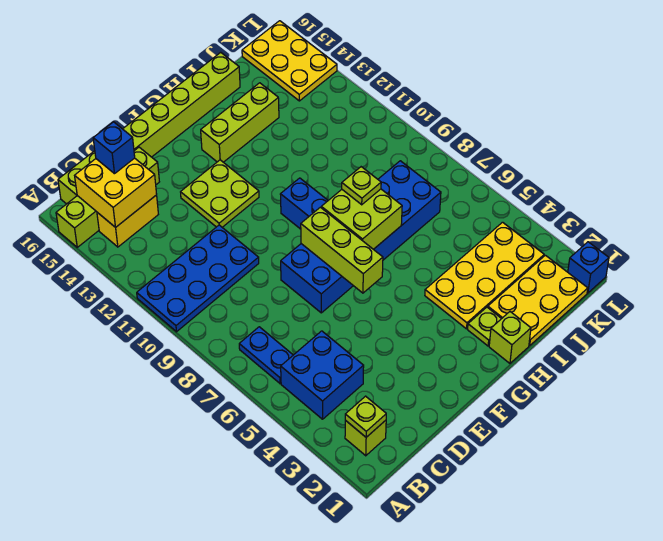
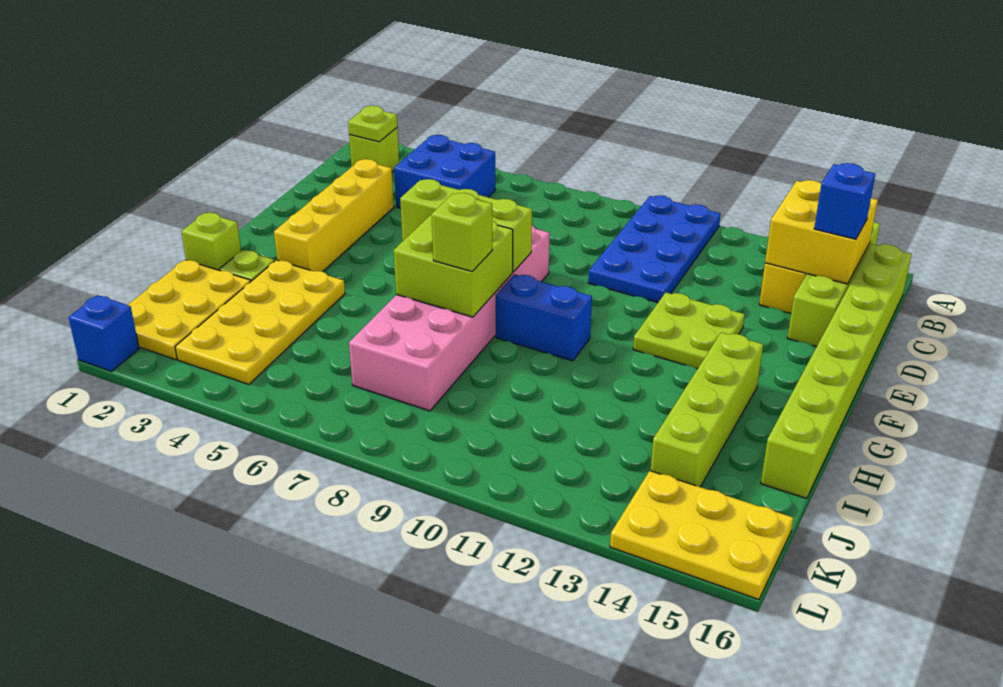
blue 1x2 plate [239,327,293,384] -> none
none -> yellow 1x4 brick [274,159,394,272]
blue 2x6 brick [281,161,441,313] -> pink 2x6 brick [349,225,550,411]
lime 1x3 brick [201,83,279,162] -> lime 1x4 brick [650,332,763,487]
lime 1x1 plate [342,167,381,205] -> lime 1x1 brick [432,193,492,272]

